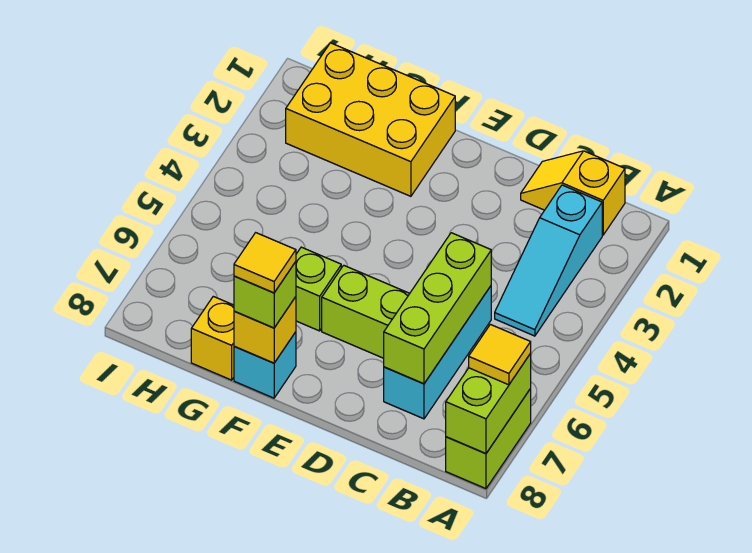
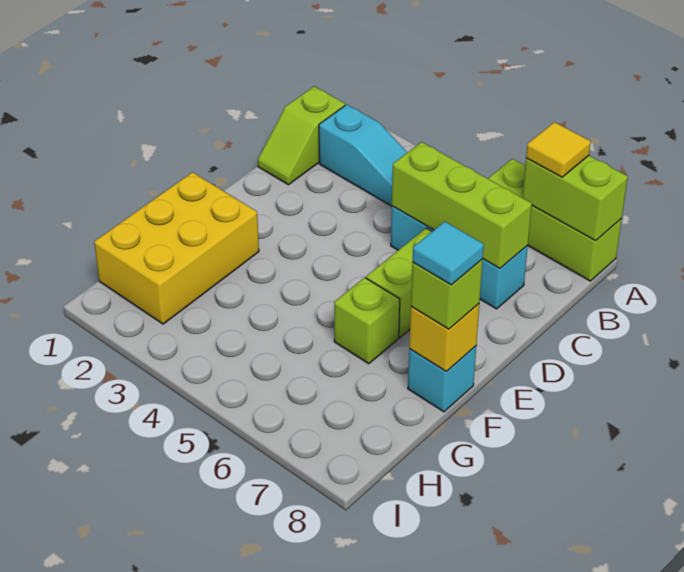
lime 1x2 brick [446,389,531,489] -> lime 1x3 brick [488,159,622,281]
yellow 1x2 slope [521,151,625,235] -> lime 1x2 slope [258,86,345,185]
yellow 1x1 tile [234,233,296,293] -> cyan 1x1 tile [412,222,484,285]
yellow 1x1 brick [191,296,234,380] -> none

